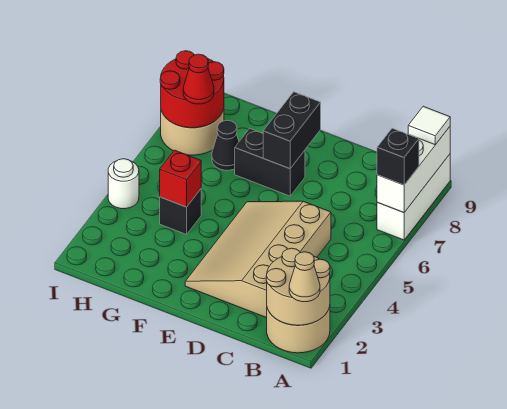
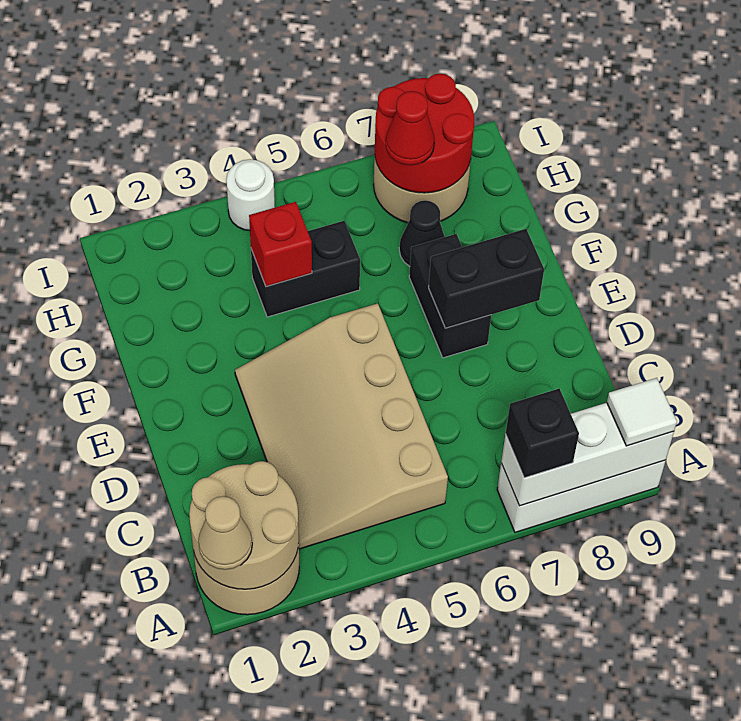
tan 3x4 slope [185,201,331,318] -> tan 3x4 slope turned to [235,303,448,549]
black 1x1 brick [160,189,201,234] -> black 1x2 brick [251,221,360,317]

